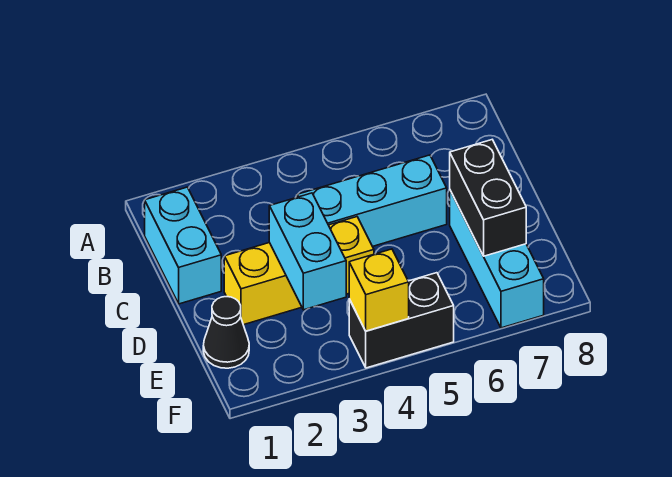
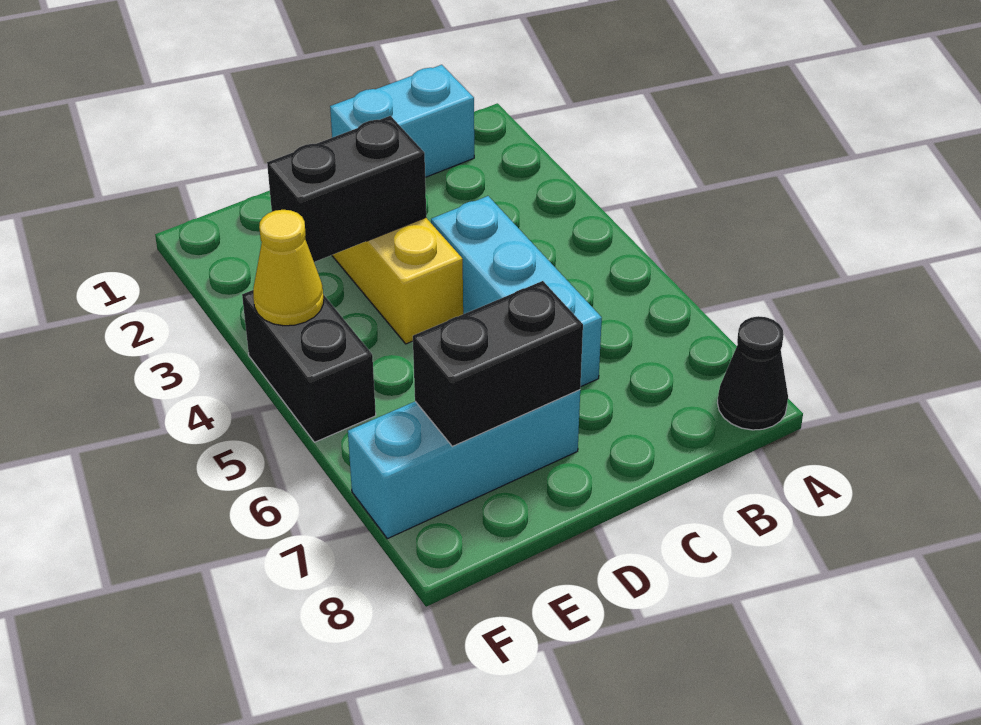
cyan 1x2 brick [269,193,346,310] -> black 1x2 brick [267,116,426,262]
black 1x1 cone [203,297,249,368] -> black 1x1 cone moved to [717,316,788,430]
yellow 1x1 brick [349,249,409,331] -> yellow 1x1 cone [253,210,324,326]

